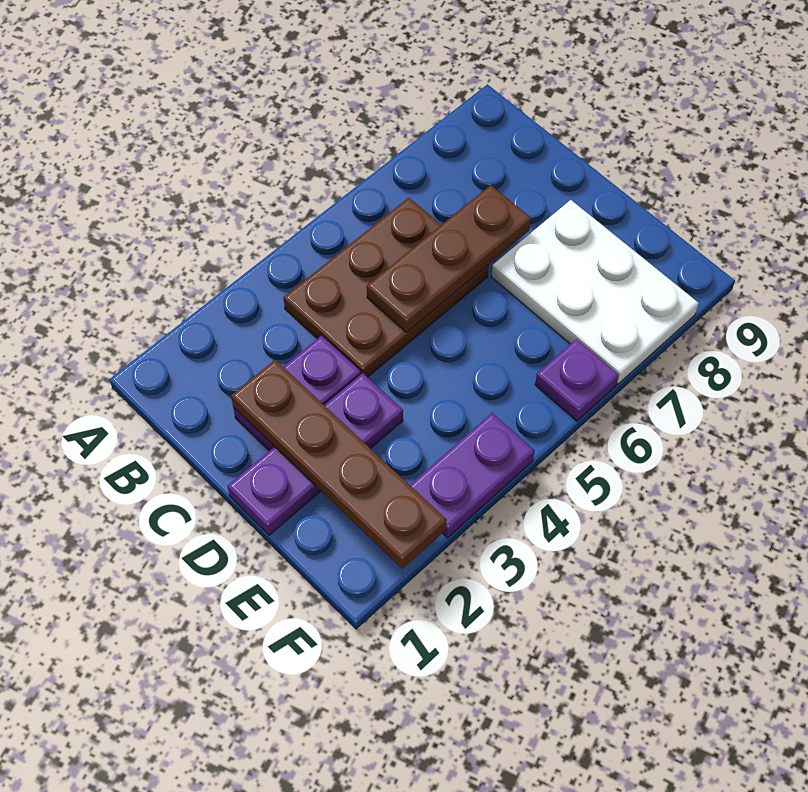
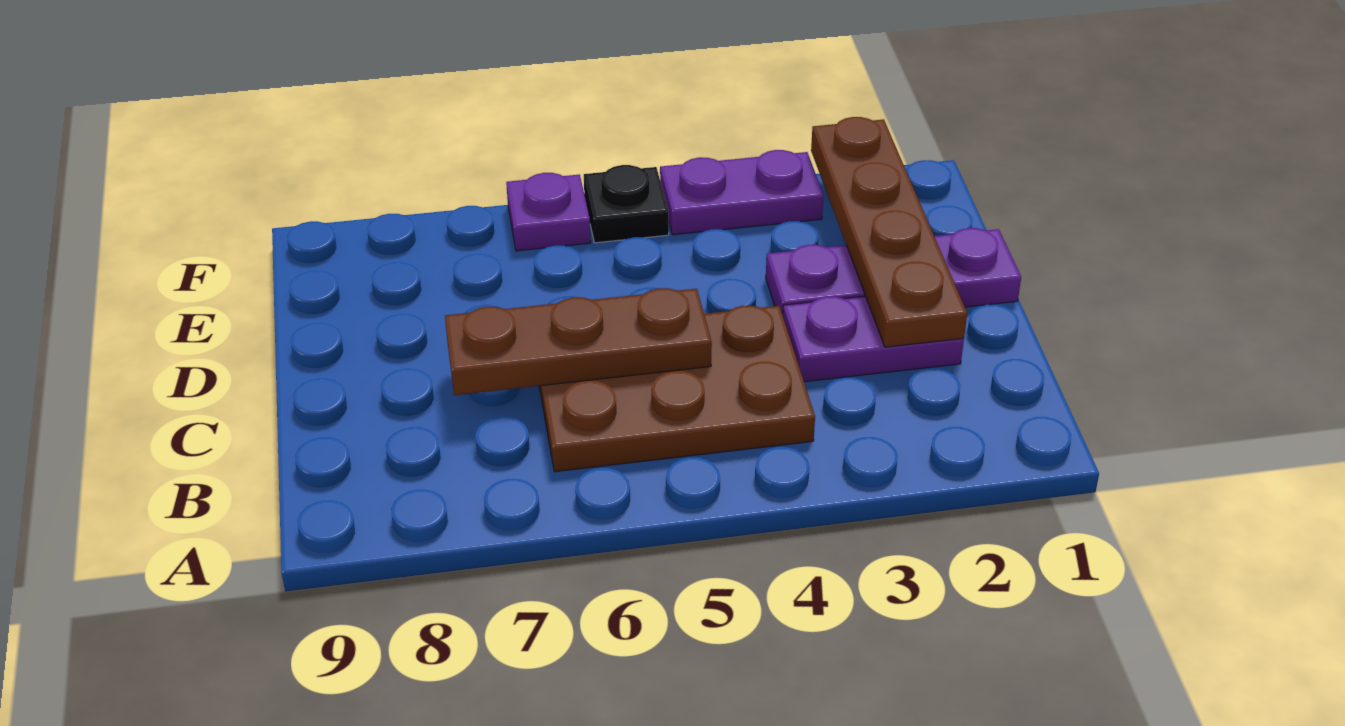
white 2x3 plate [492,200,699,384] -> none
none -> black 1x1 plate [584,165,669,243]

